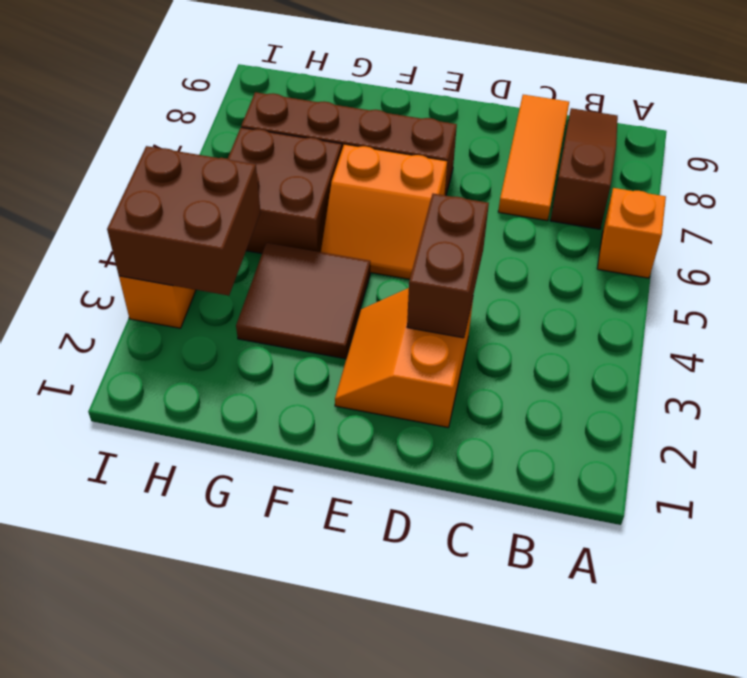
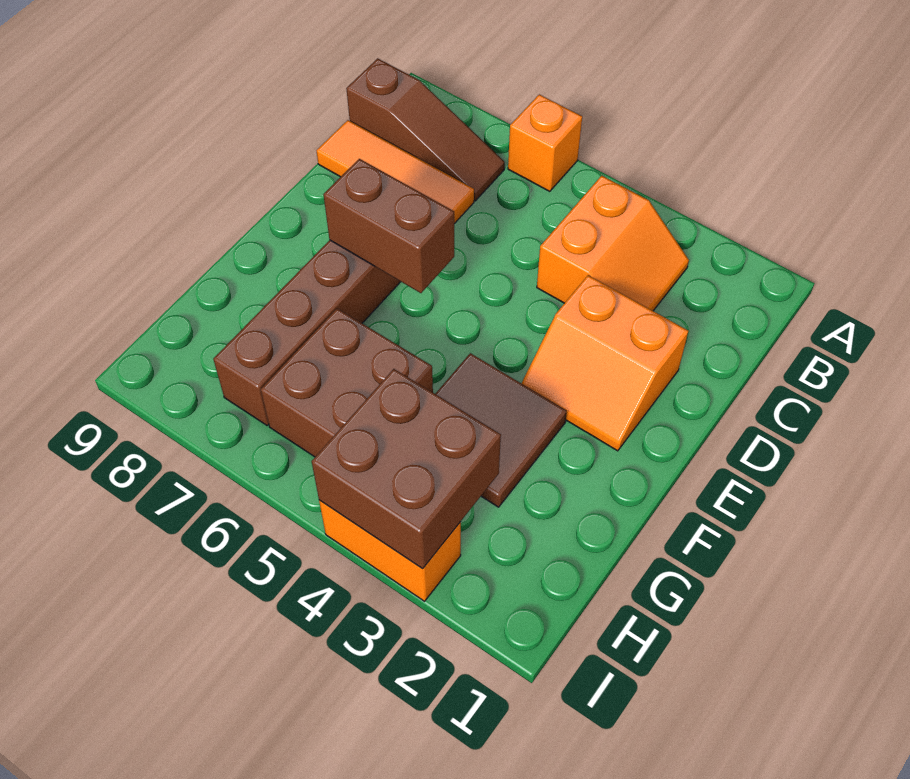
brown 1x3 slope [550,108,618,229] -> brown 1x3 slope turned to [346,58,505,201]
brown 1x2 brick [407,194,489,338] -> brown 1x2 brick moved to [323,159,454,293]
orange 2x2 slope [321,144,447,279] -> orange 2x2 slope moved to [537,176,689,311]

